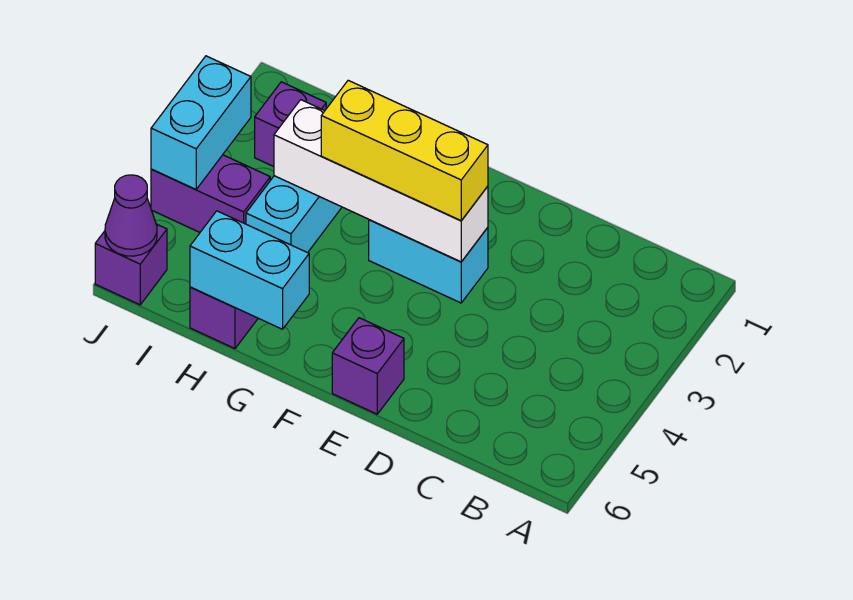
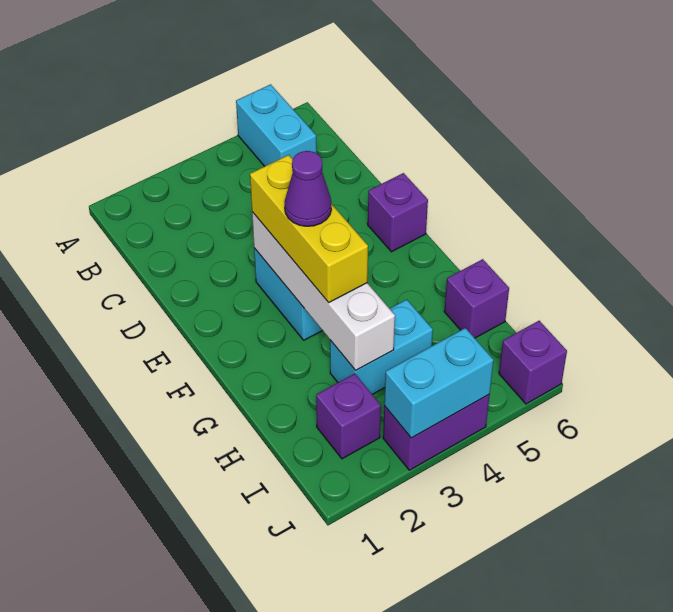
cyan 1x2 brick [190,211,309,329] -> cyan 1x2 brick moved to [236,84,317,166]
purple 1x2 brick [151,155,270,232] -> purple 1x2 brick turned to [383,395,489,470]
purple 1x1 cone [105,175,157,256] -> purple 1x1 cone moved to [285,151,331,226]

